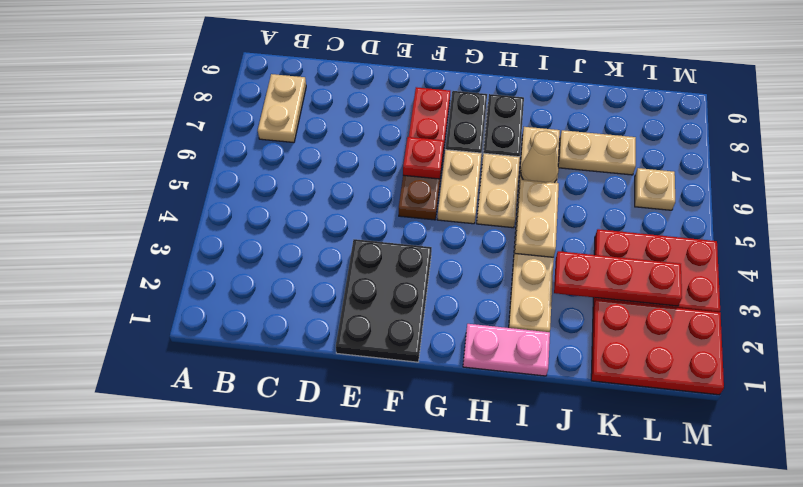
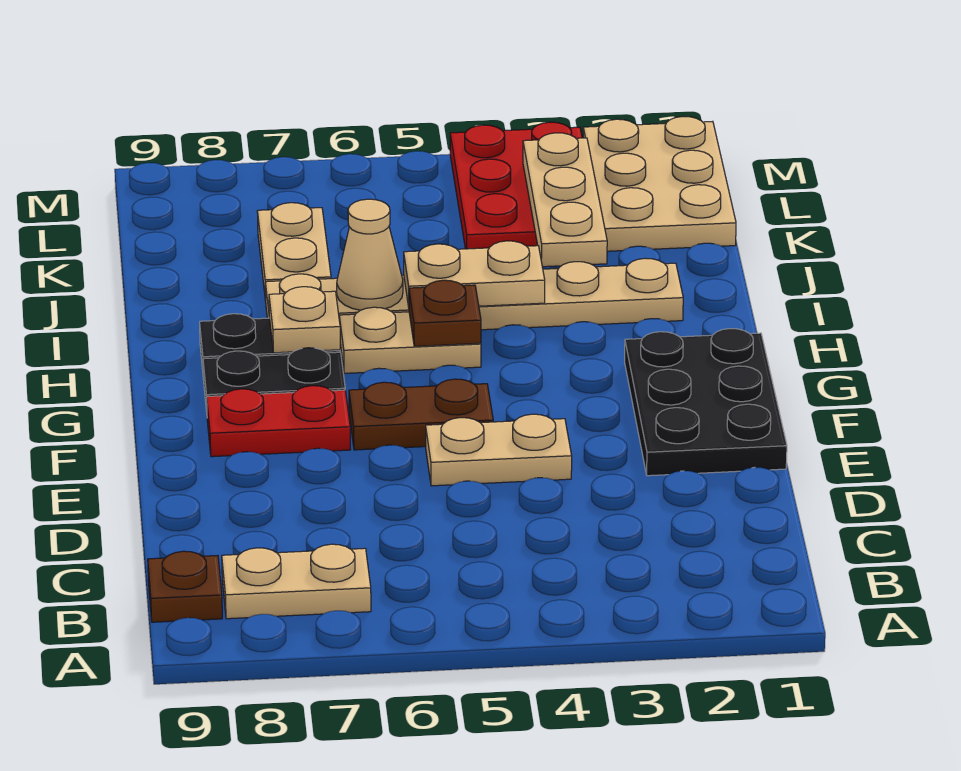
none -> brown 1x1 plate [148,551,222,622]
black 2x3 plate [336,239,432,362] -> black 2x3 plate turned to [625,329,787,476]
red 1x1 plate [403,137,444,179] -> none
tan 1x2 plate [437,150,482,224] -> tan 1x2 plate moved to [426,414,572,486]
pink 1x2 plate [463,324,550,376] -> none
none -> brown 1x1 plate [409,280,481,346]
red 1x3 plate [554,251,682,306] -> tan 1x3 plate [523,133,607,267]
red 2x3 plate [591,300,724,395] -> tan 2x3 plate [583,117,736,251]
tan 1x1 plate [635,168,675,210] -> tan 1x1 plate moved to [269,287,340,353]

